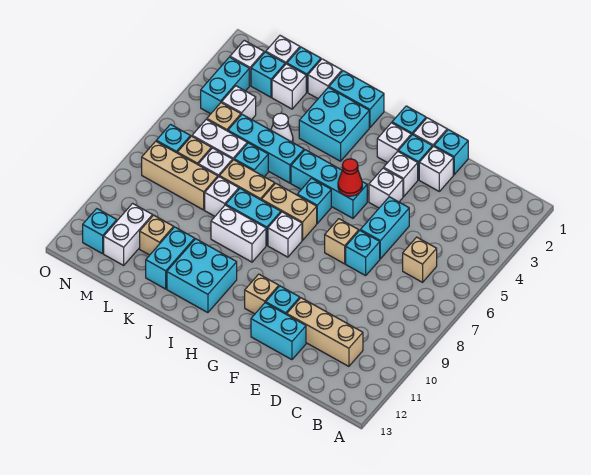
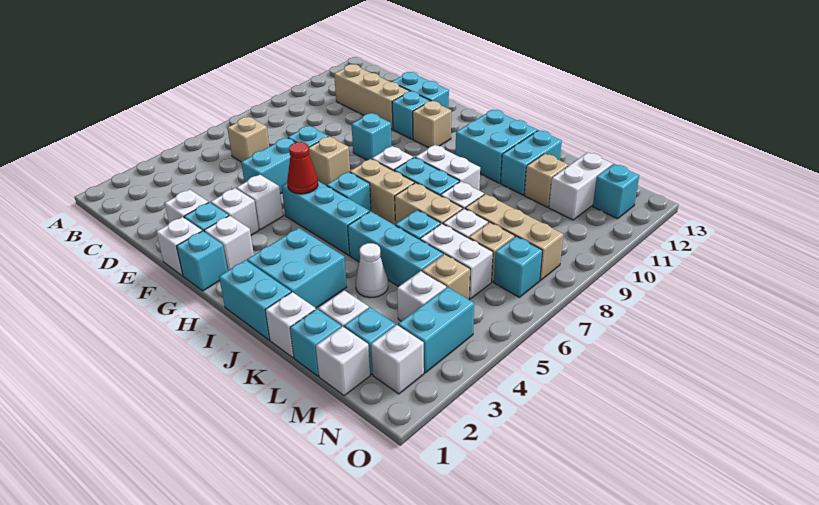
cyan 1x1 brick [434,130,468,175] -> cyan 1x1 brick moved to [351,113,392,160]

